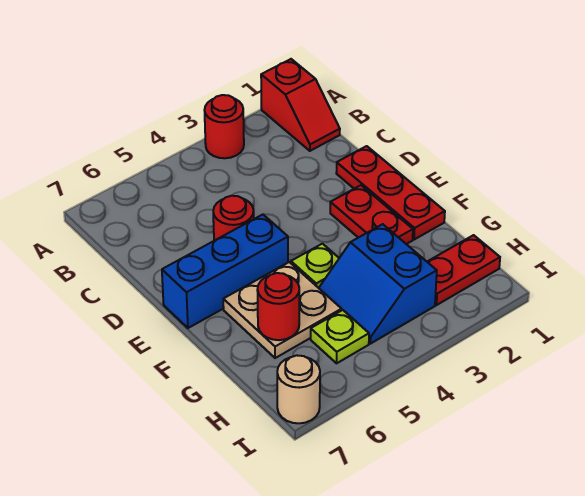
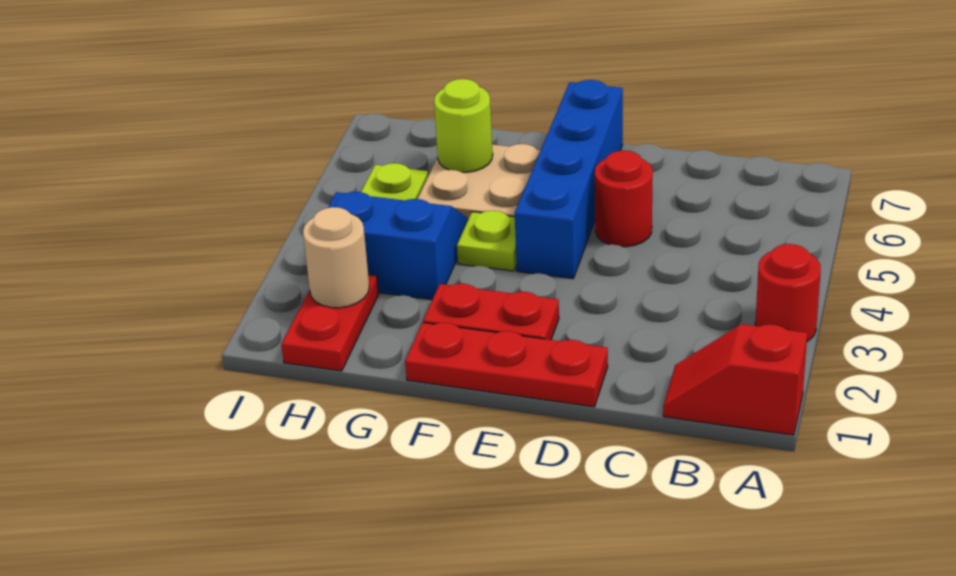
blue 1x3 brick [162,215,288,328] -> blue 1x4 brick [515,80,623,279]
red 1x1 round brick [257,273,299,340] -> lime 1x1 round brick [434,79,493,172]
tan 1x1 round brick [277,355,320,423] -> tan 1x1 round brick moved to [303,207,369,308]

